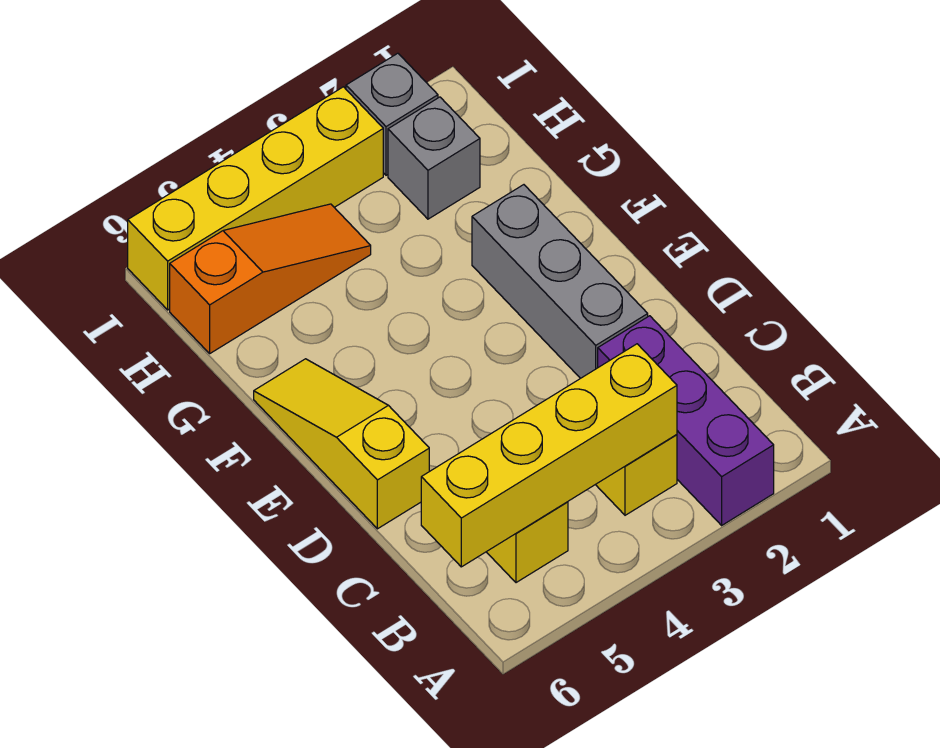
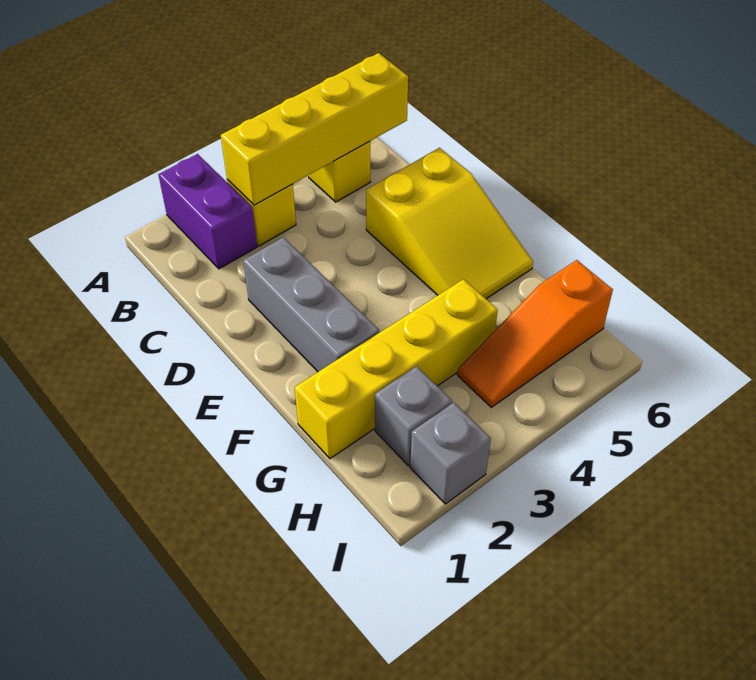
purple 1x3 brick [598,316,774,525] -> purple 1x2 brick [158,154,257,269]
yellow 1x3 slope [254,359,429,529] -> yellow 2x3 slope [366,148,533,299]
yellow 1x4 brick [128,87,383,310] -> yellow 1x4 brick moved to [295,279,498,459]

